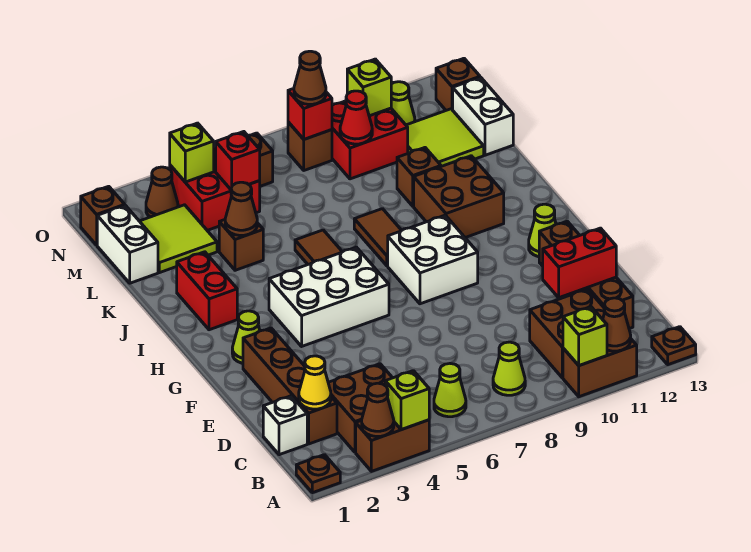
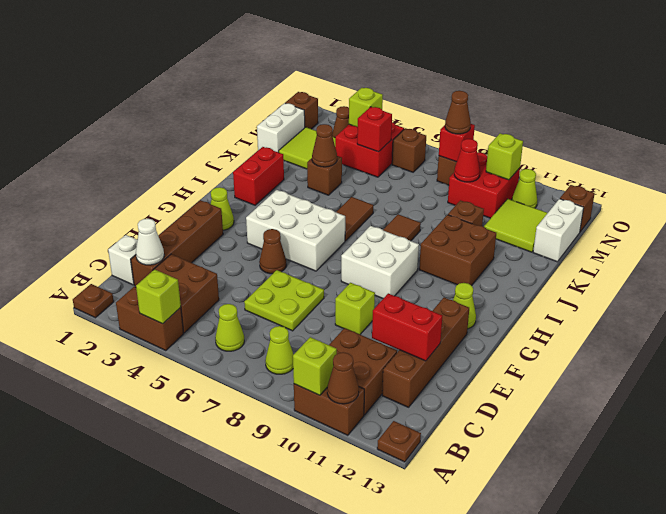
brown 1x1 cone [362,383,394,437] -> brown 1x1 cone moved to [259,229,286,274]
yellow 1x1 cone [299,356,331,409] -> white 1x1 cone [136,219,164,265]
none -> lime 2x2 plate [244,270,324,331]
none -> lime 1x1 brick [335,283,375,334]

